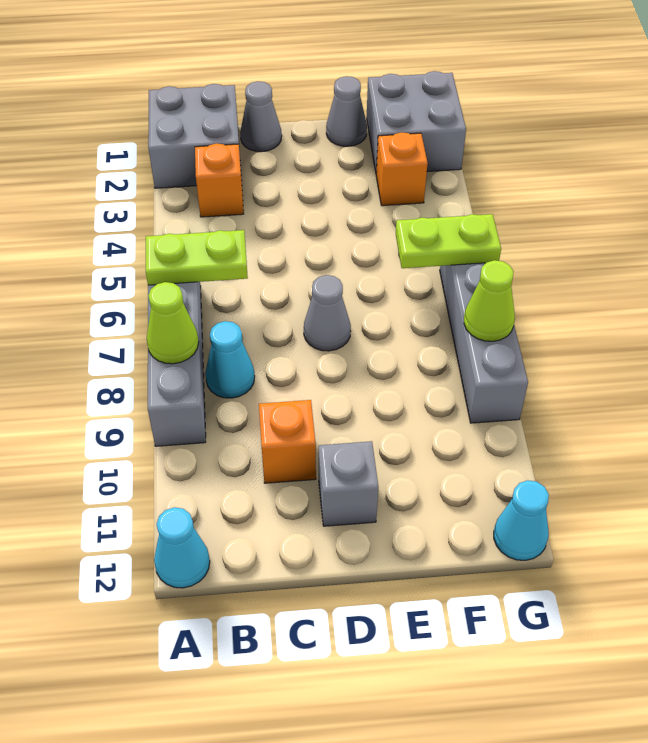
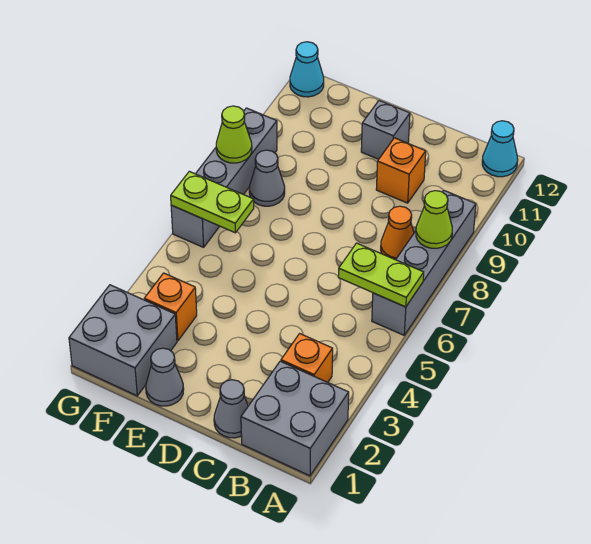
cyan 1x1 cone [205,321,255,398] -> orange 1x1 cone [381,206,414,260]
grey 1x1 cone [304,275,351,351] -> grey 1x1 cone moved to [249,150,285,206]

